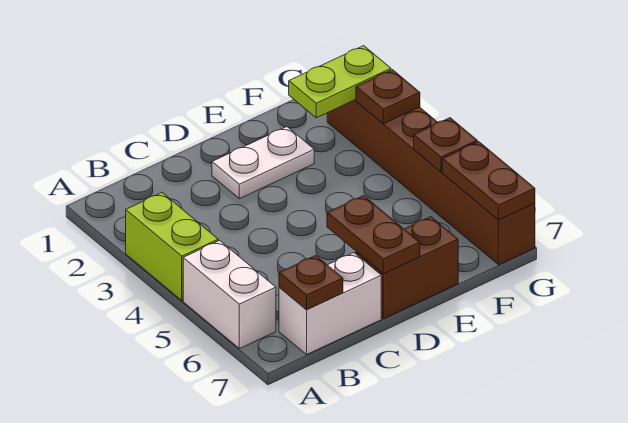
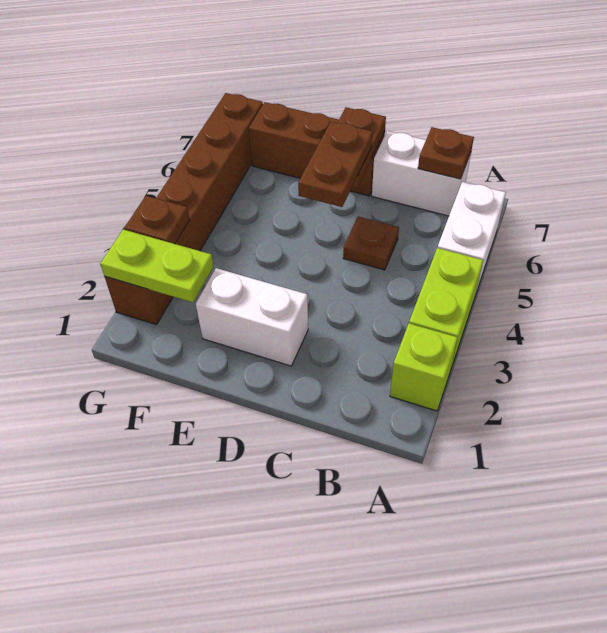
none -> lime 1x1 brick [390,323,458,411]
white 1x2 plate [212,127,314,199] -> white 1x2 brick [196,268,308,366]
brown 1x2 brick [356,217,458,319] -> brown 1x3 brick [249,102,385,196]
brown 1x1 plate [414,118,477,172] -> brown 1x1 plate moved to [343,217,399,270]
brown 1x2 plate [442,142,535,220] -> brown 1x2 plate moved to [298,122,373,207]

